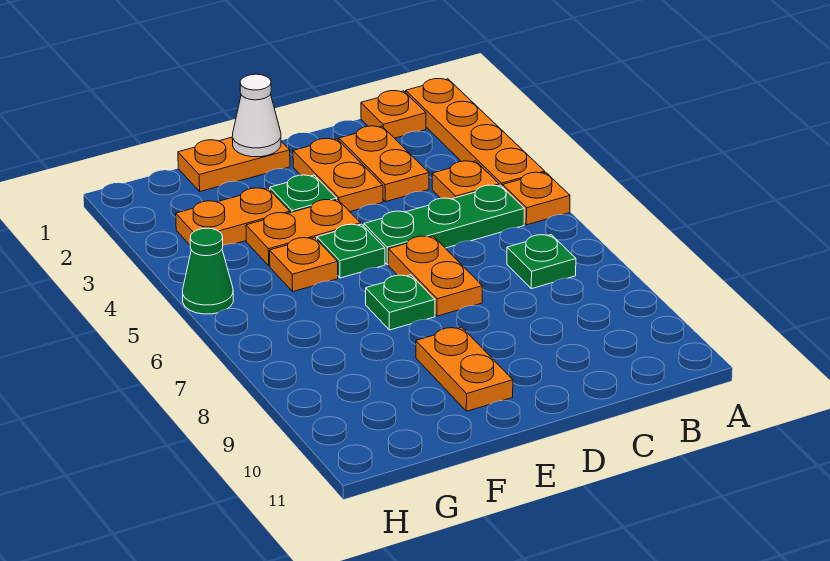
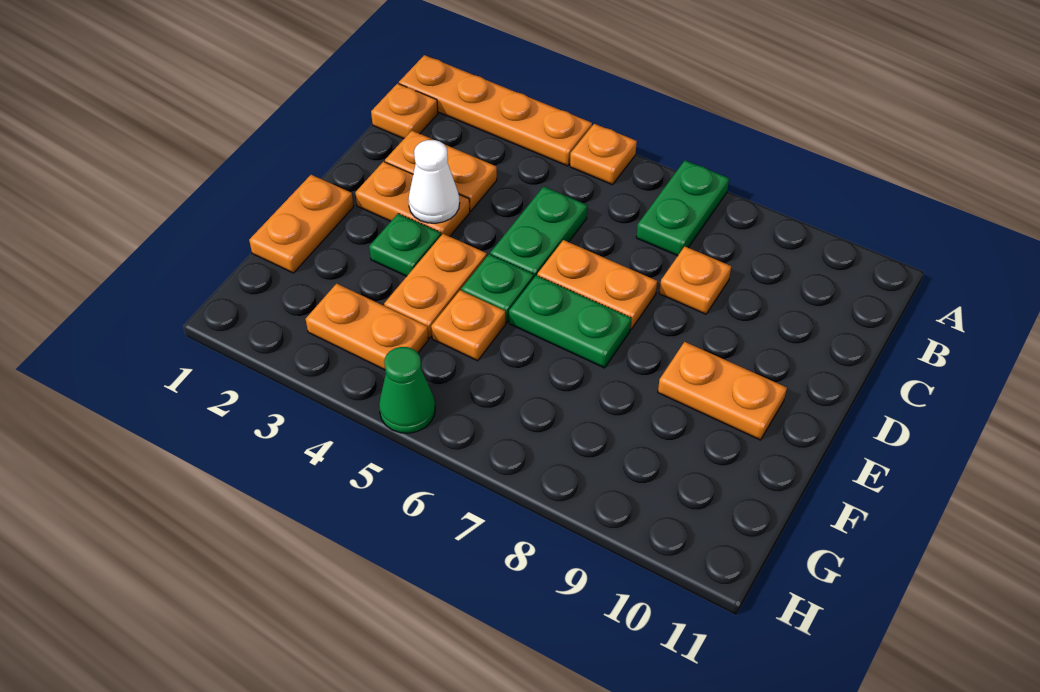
orange 1x1 plate [432,161,499,199] -> orange 1x1 plate moved to [659,247,731,314]
green 1x3 plate [364,185,524,265] -> green 1x2 plate [490,186,587,277]
green 1x1 plate [507,235,576,289] -> green 1x2 plate [636,160,729,256]
white 1x1 cone [232,74,281,157] -> white 1x1 cone moved to [408,140,459,223]
green 1x1 plate [366,275,435,330] -> green 1x2 plate [509,275,631,368]
orange 1x2 plate [176,188,290,245] -> orange 1x2 plate turned to [306,284,429,370]

